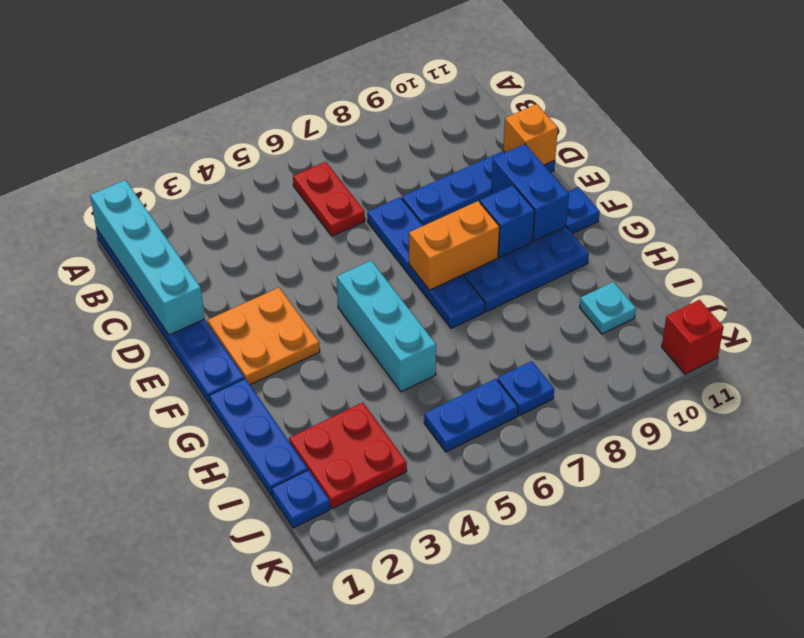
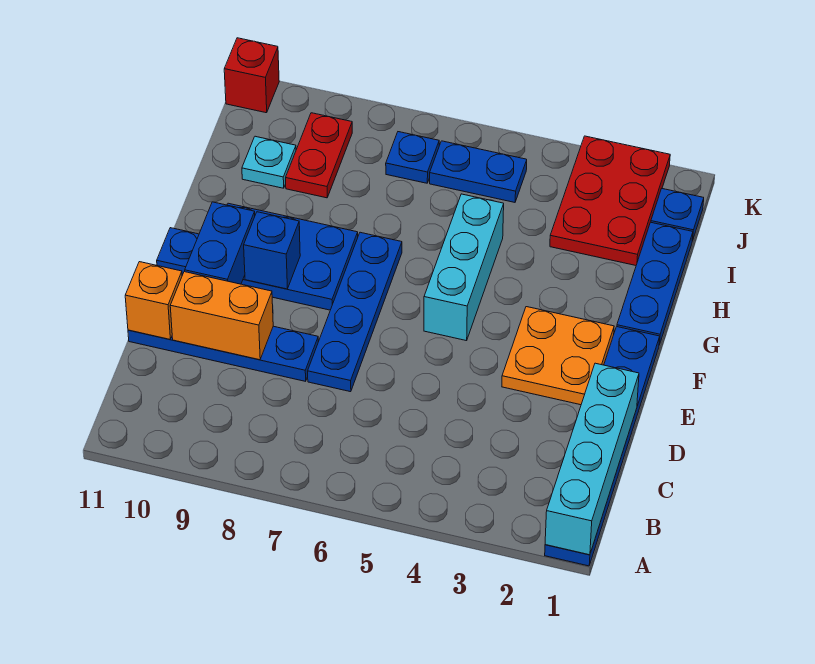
red 1x2 plate [293,162,365,236] -> red 1x2 plate moved to [286,113,352,198]
orange 1x2 brick [409,201,500,290] -> orange 1x2 brick moved to [170,272,273,360]
red 2x2 plate [289,402,407,509] -> red 2x3 plate [550,136,670,265]

